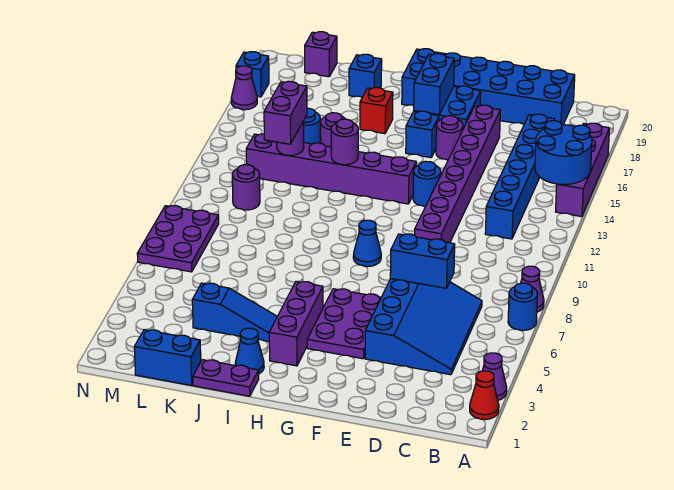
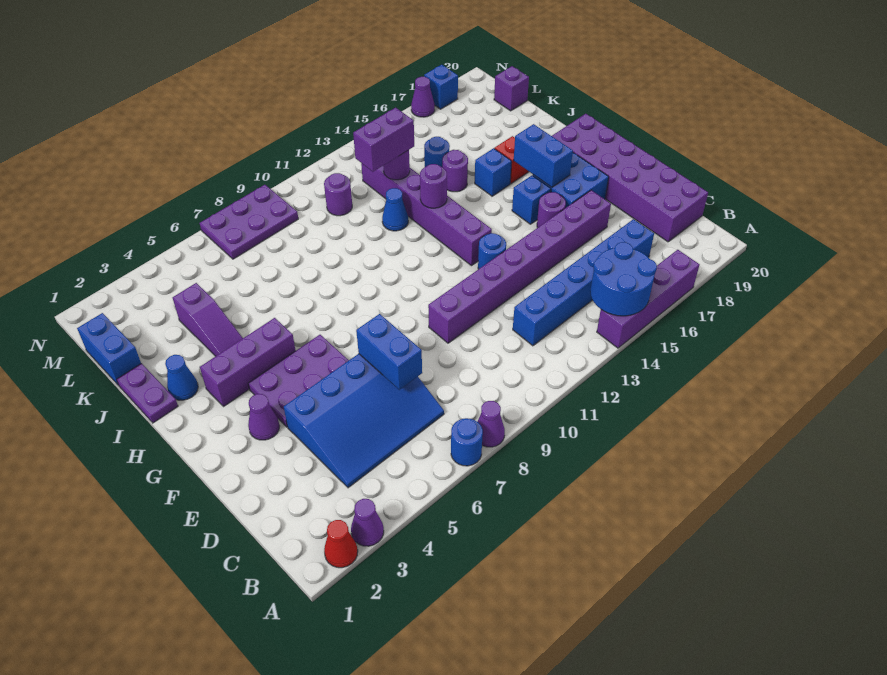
blue 2x6 brick [402,49,575,125] -> purple 2x6 brick [552,114,708,242]
none -> purple 1x1 cone [248,394,280,440]
blue 1x1 cone [353,220,381,267] -> blue 1x1 cone moved to [382,188,408,231]
blue 1x2 brick [414,54,454,115] -> blue 1x2 brick turned to [514,124,573,187]
blue 1x3 slope [192,283,277,342] -> purple 1x3 slope [173,283,243,356]
blue 1x1 brick [349,54,382,97] -> blue 1x1 brick moved to [475,148,512,196]

